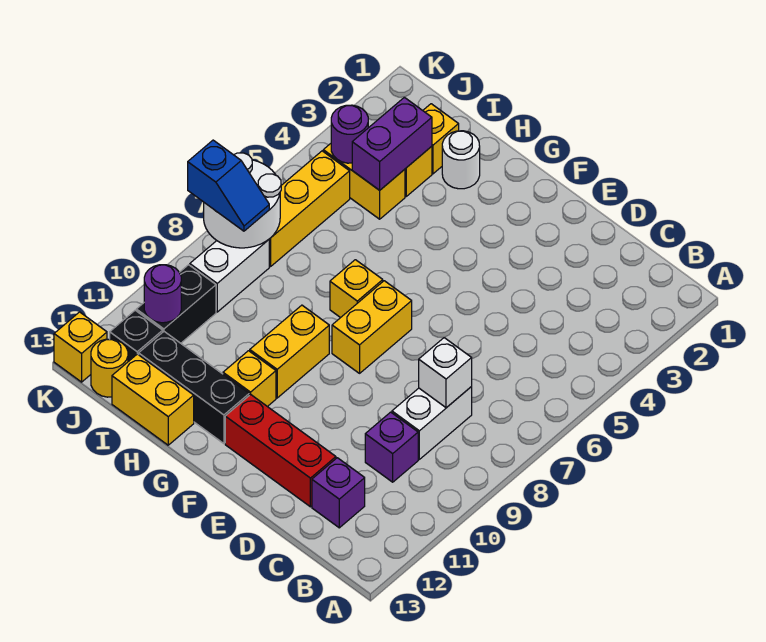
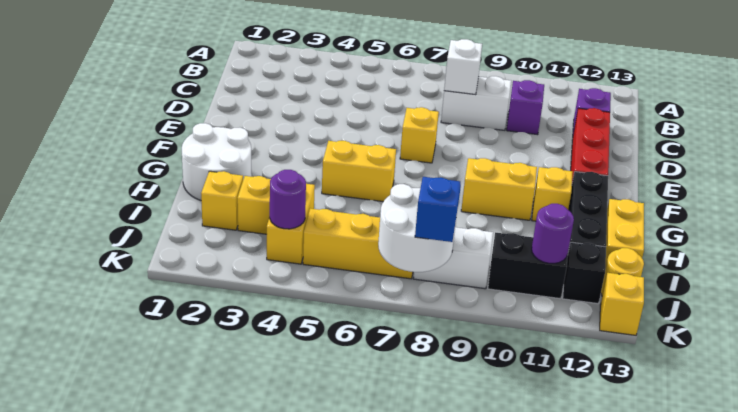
yellow 1x2 brick [332,281,412,373] -> yellow 1x2 brick moved to [322,141,396,202]
yellow 1x1 brick [330,260,383,318] -> yellow 1x1 brick moved to [400,107,439,163]
white 1x1 round brick [442,131,480,189] -> white 2x2 round brick [182,123,252,200]
purple 1x2 brick [352,97,432,190] -> none

